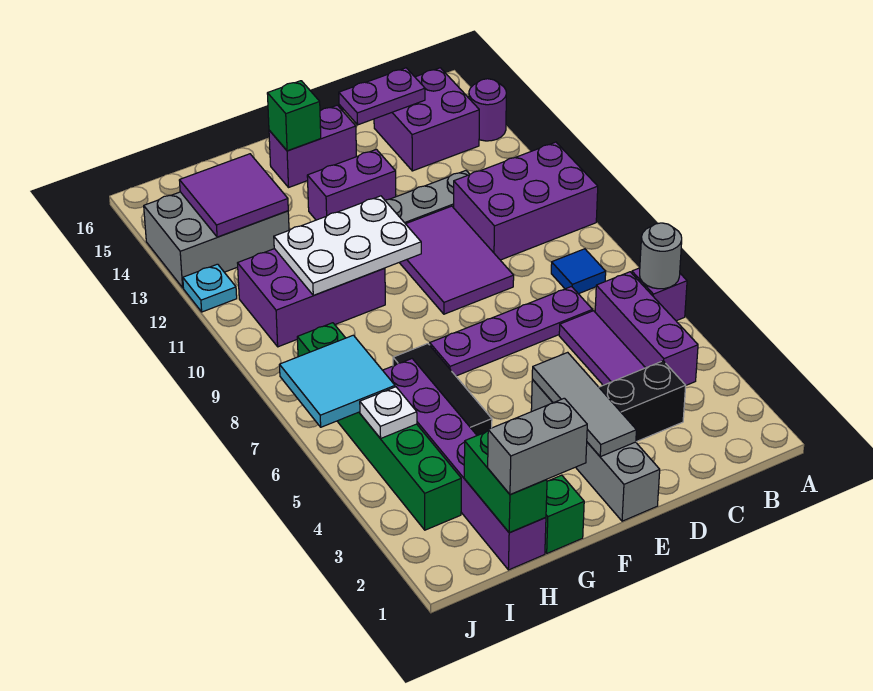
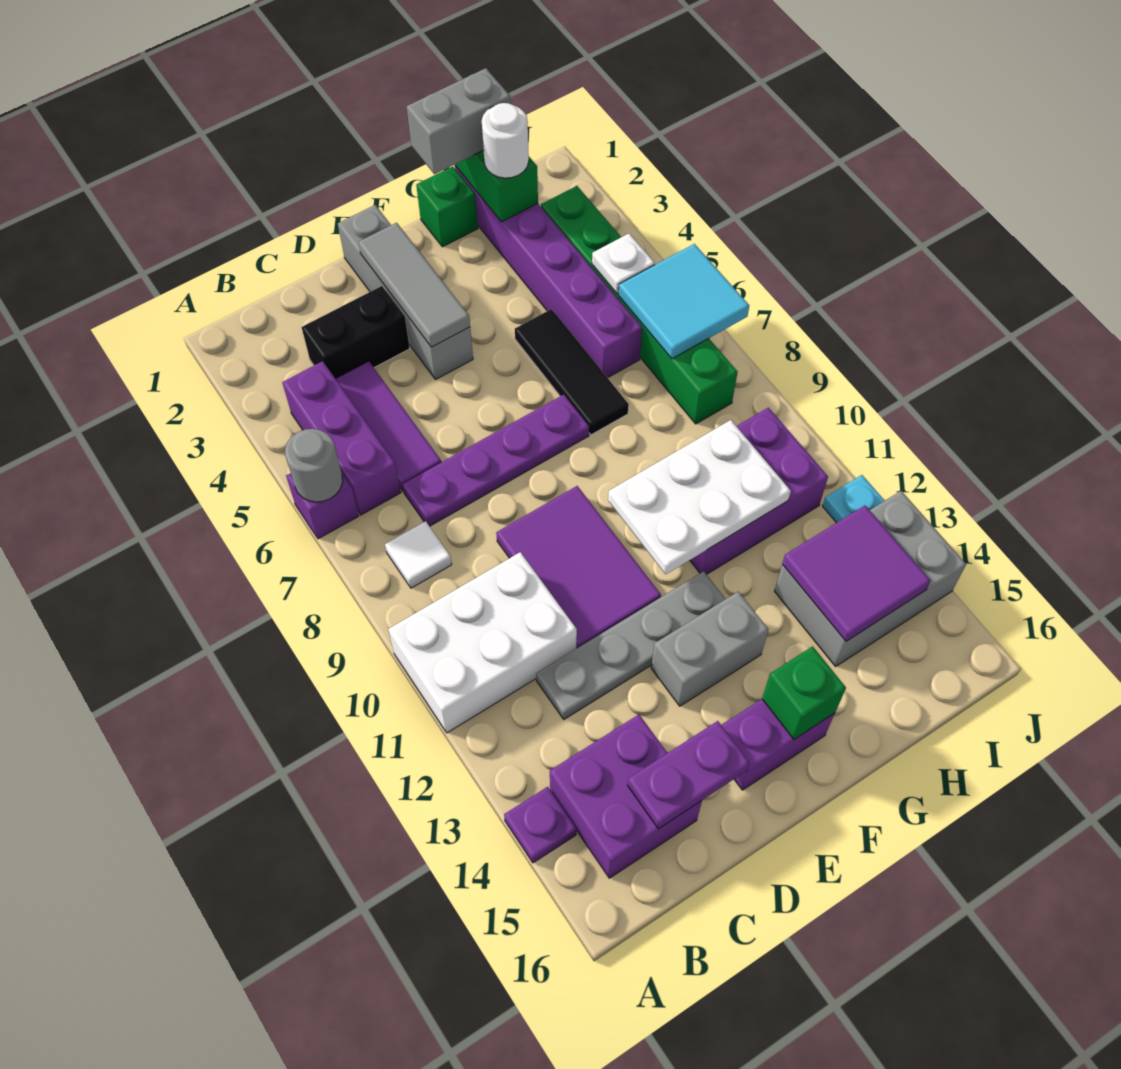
purple 2x3 brick [454,142,598,260] -> white 2x3 brick [388,552,577,733]
purple 1x1 round brick [469,79,506,141] -> purple 1x1 plate [504,787,577,863]
blue 1x1 tile [551,249,606,294] -> white 1x1 tile [385,521,452,588]
purple 1x2 brick [307,149,396,220] -> grey 1x2 brick [651,592,769,706]
none -> white 1x1 round brick [482,103,529,178]

